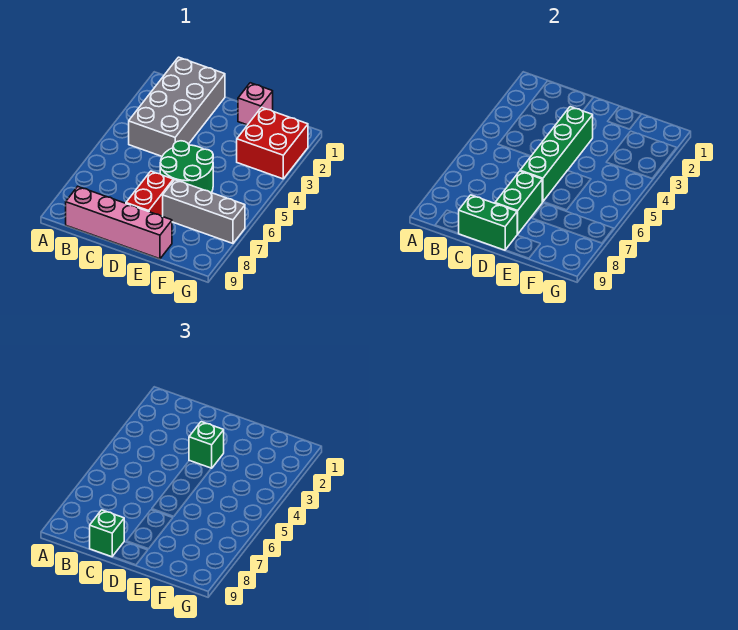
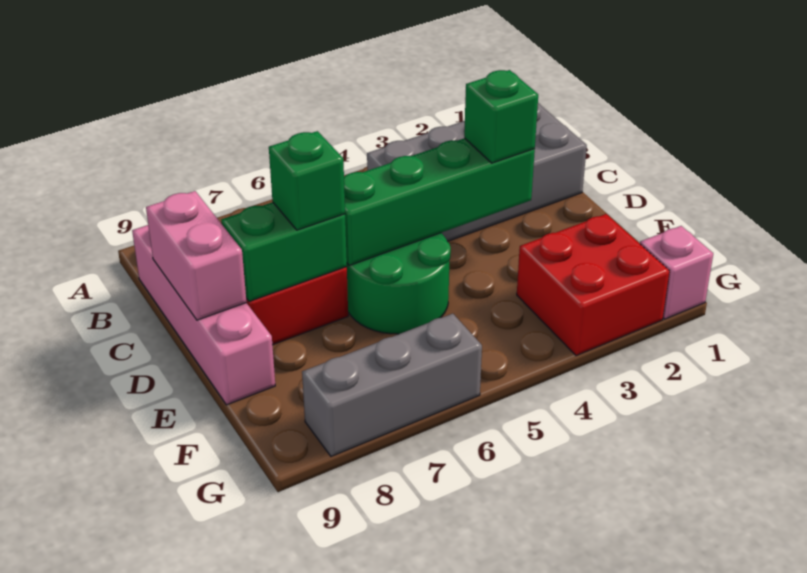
green 1x2 brick [458,195,517,250] -> pink 1x2 brick [146,191,247,320]
green 1x1 brick [90,510,124,557] -> green 1x1 brick moved to [269,131,345,230]
pink 1x1 brick [238,83,273,125] -> pink 1x1 brick moved to [640,226,713,319]
grey 1x3 brick [163,180,245,243] -> grey 1x3 brick turned to [302,314,482,456]

